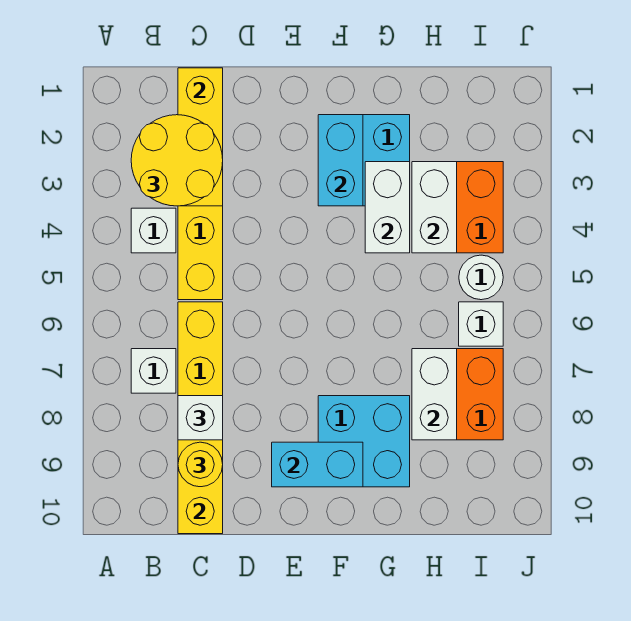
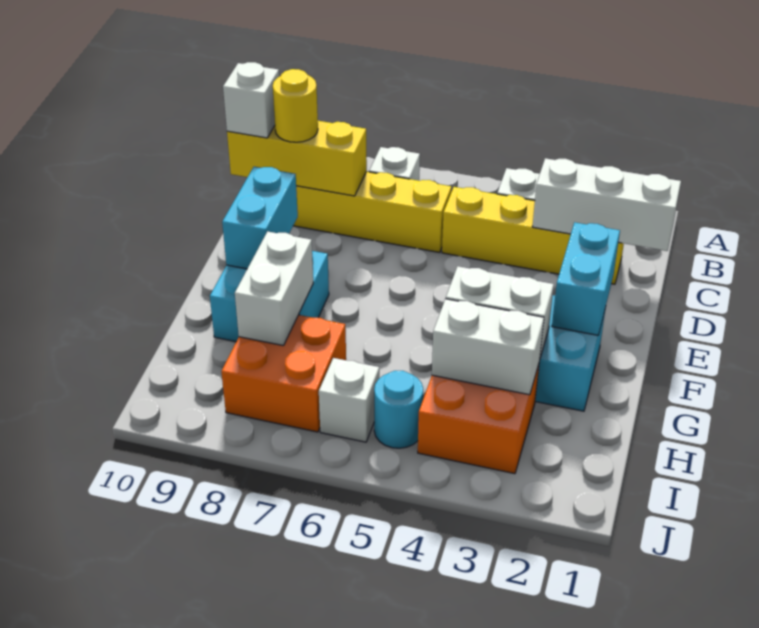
yellow 2x2 round brick [131,115,223,206] -> none
yellow 1x3 brick [178,68,223,206] -> white 1x3 brick [532,158,681,251]
white 1x1 brick [178,396,223,440] -> white 1x1 brick moved to [223,62,279,138]
cyan 1x2 brick [318,115,363,206] -> cyan 1x2 brick turned to [552,222,620,335]
white 1x2 brick [412,349,457,440] -> white 1x2 brick turned to [235,231,313,346]
white 1x1 round brick [459,255,503,300] -> cyan 1x1 round brick [374,371,423,448]

